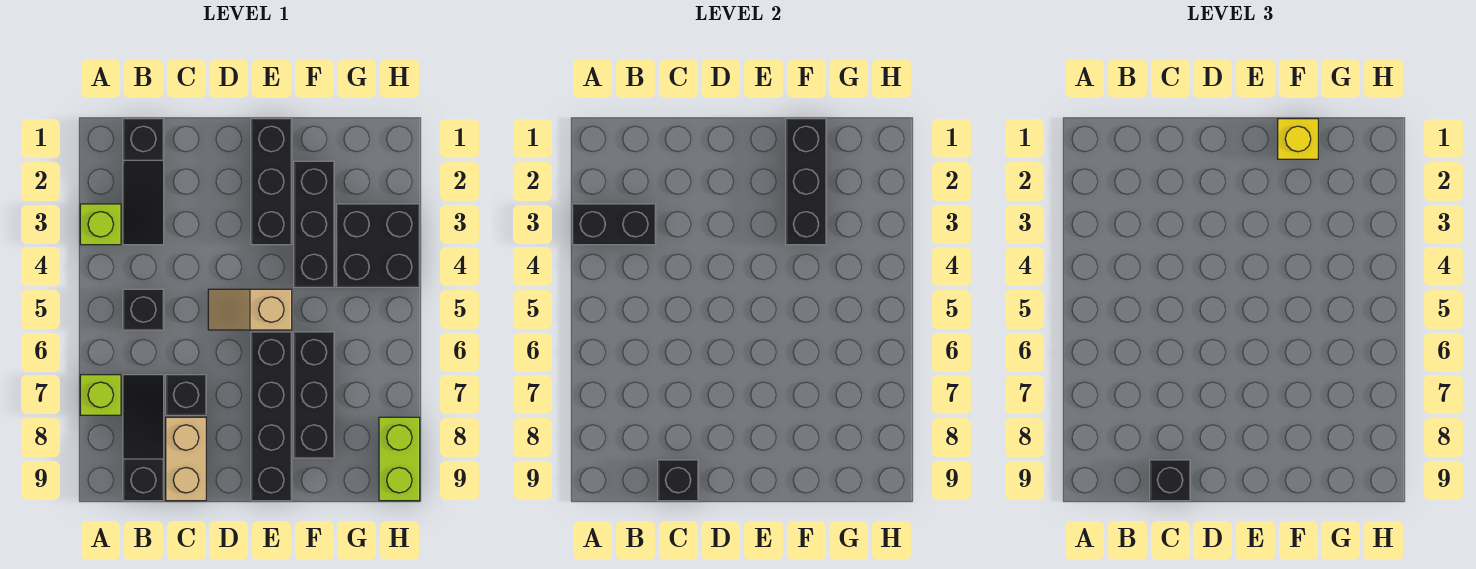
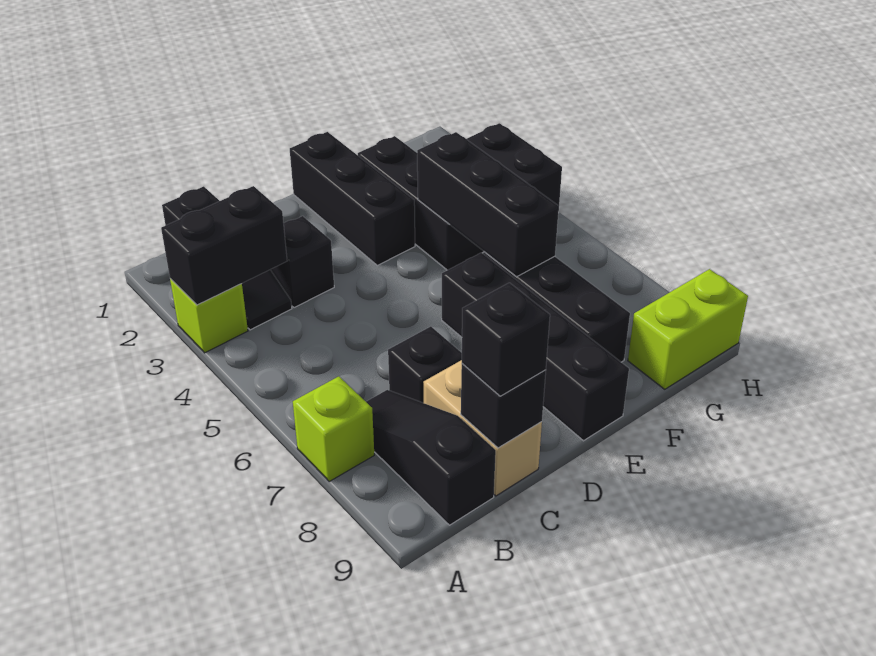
black 1x1 brick [123,289,164,330] -> black 1x1 brick moved to [270,216,334,308]
tan 1x2 slope [208,289,292,330] -> none
black 1x3 brick [786,119,826,245] -> black 1x3 brick moved to [417,132,559,277]
yellow 1x1 brick [1278,119,1318,159] -> none
lime 1x2 brick [379,417,420,501] -> lime 1x2 brick turned to [628,269,748,389]

